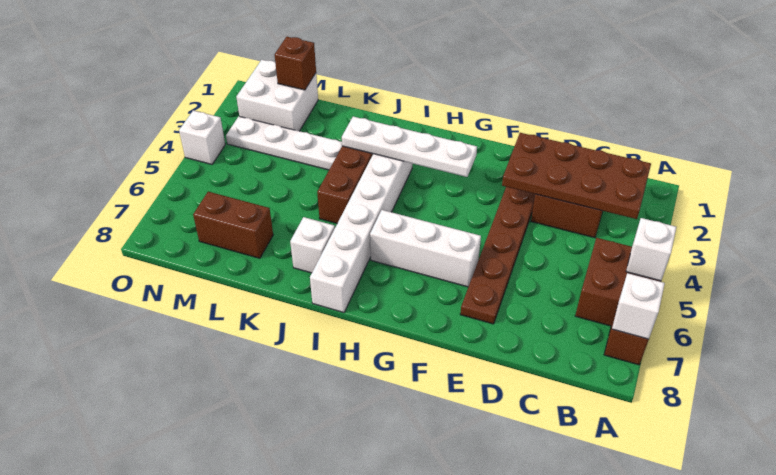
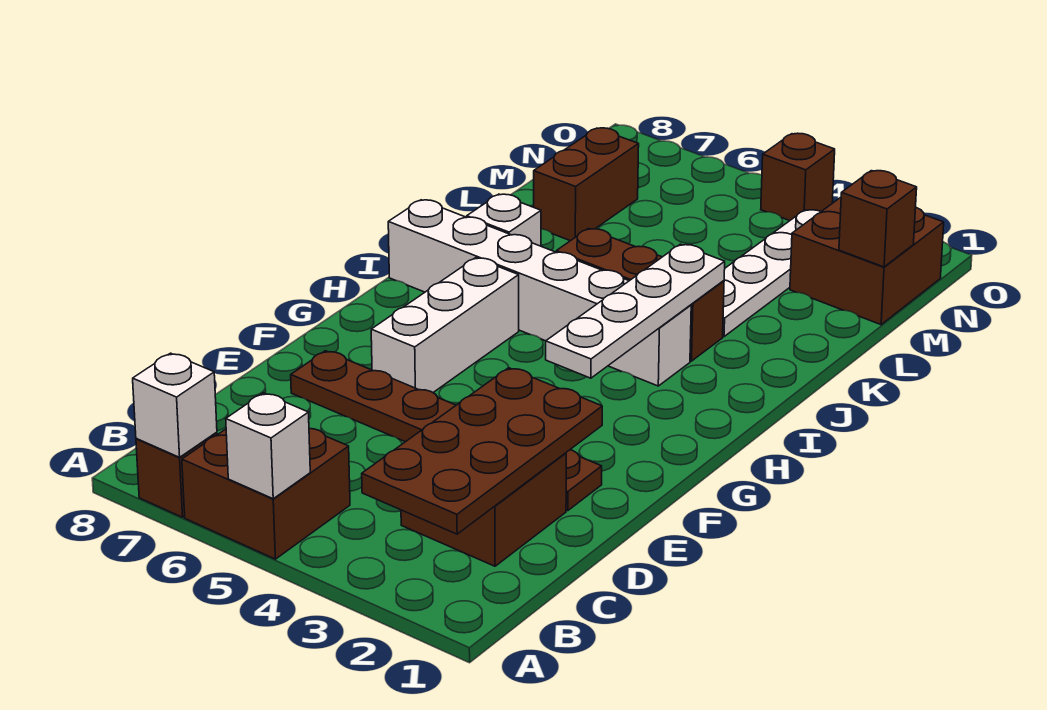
white 2x2 brick [236,60,318,131] -> brown 2x2 brick [790,197,944,325]
white 1x1 brick [179,111,225,164] -> brown 1x1 brick [761,133,835,221]

